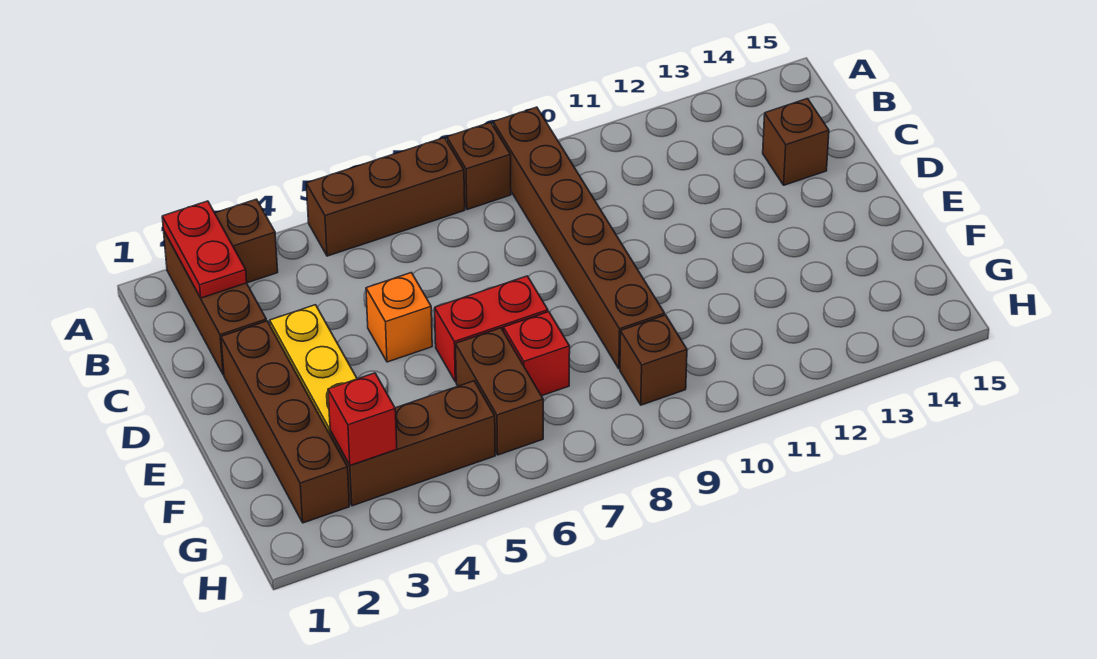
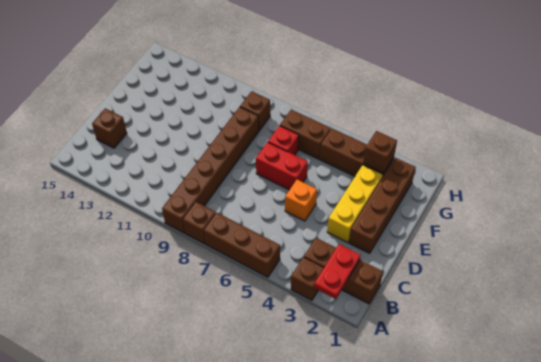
brown 1x3 brick [164,232,266,375] -> brown 1x3 brick turned to [304,238,383,304]
brown 1x2 brick [455,328,543,455] -> brown 1x2 brick turned to [280,110,331,159]
red 1x1 brick [328,373,397,466] -> brown 1x1 brick [363,131,397,173]

